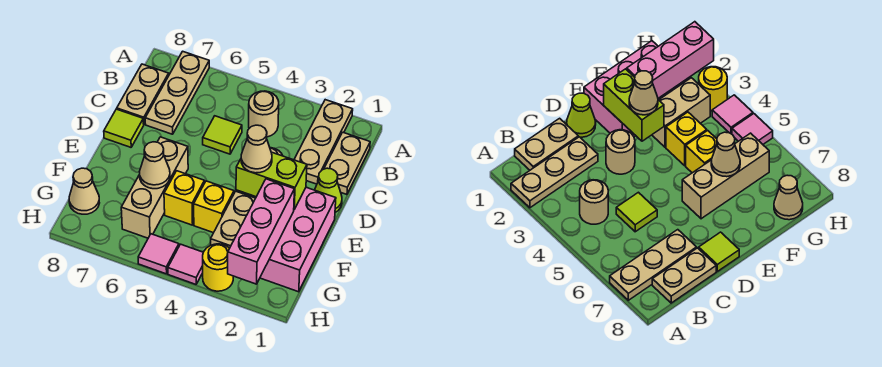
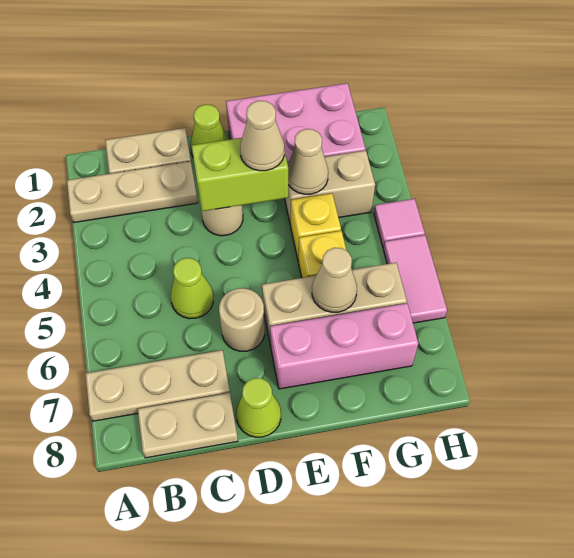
tan 1x1 round brick [249,91,279,137] -> tan 1x1 round brick moved to [219,288,265,351]
lime 1x1 tile [203,116,242,154] -> lime 1x1 cone [171,258,213,319]
lime 1x1 tile [104,109,144,147] -> lime 1x1 cone [236,378,281,437]
lime 1x2 brick [236,152,307,209] -> lime 1x2 brick turned to [192,138,288,211]
pink 1x3 brick [228,179,295,284] -> pink 1x3 brick moved to [270,303,418,389]
tan 1x1 cone [69,168,99,214] -> tan 1x1 cone moved to [288,129,328,194]
yellow 1x1 round brick [203,244,233,291] -> none
pink 1x1 tile [138,234,179,274] -> pink 1x2 tile [383,235,447,323]

